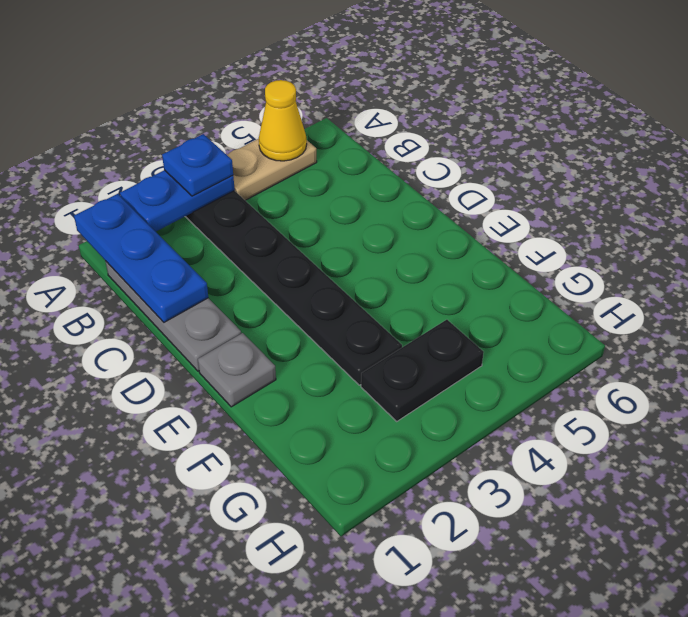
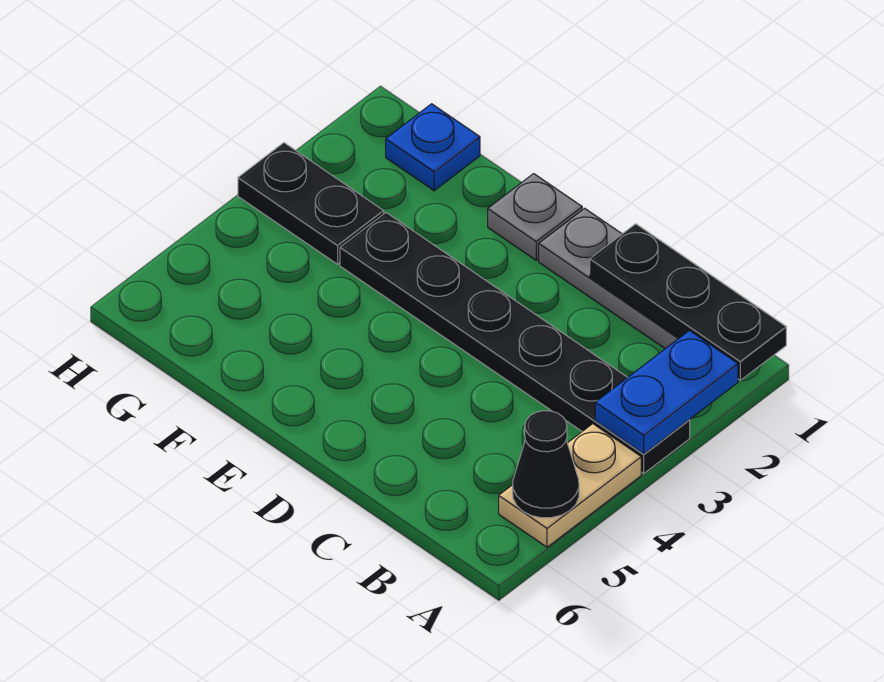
blue 1x3 plate [74,194,208,322] -> black 1x3 plate [590,224,786,380]
blue 1x1 plate [162,134,233,196] -> blue 1x1 plate moved to [386,104,480,191]
yellow 1x1 cone [259,80,307,161] -> black 1x1 cone [513,411,579,518]
black 1x2 plate [361,320,484,421] -> black 1x2 plate turned to [238,143,384,264]

